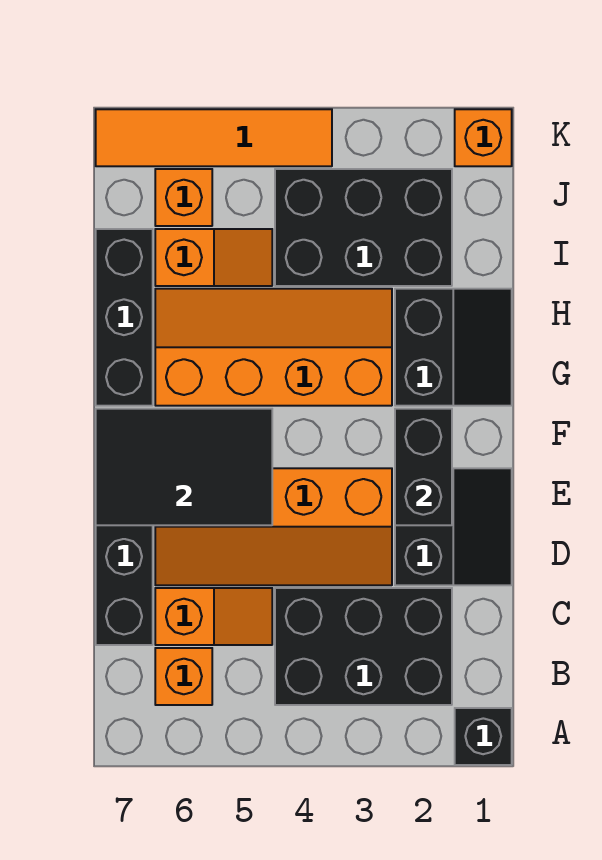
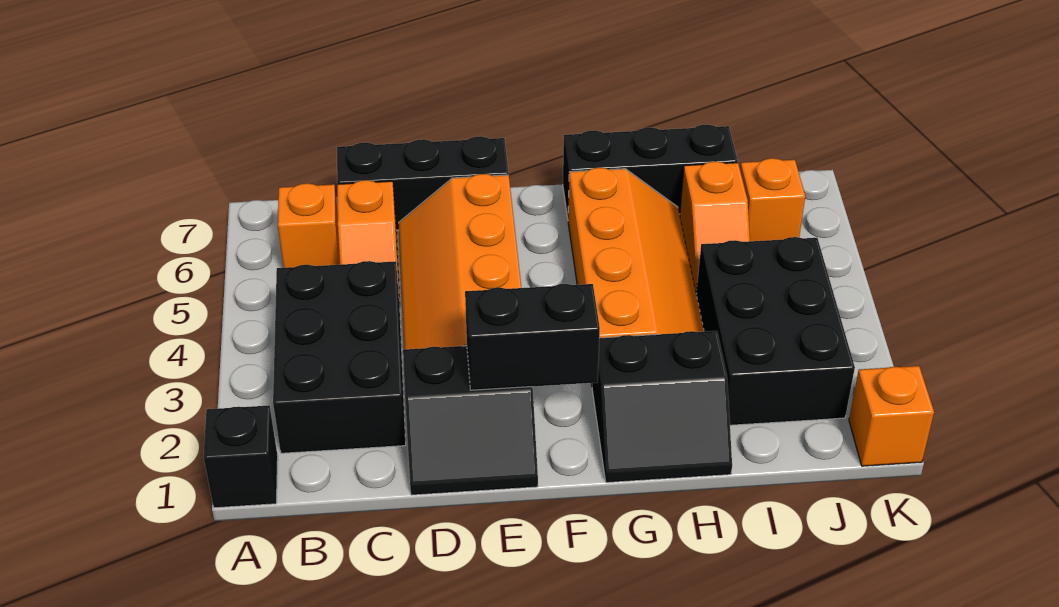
black 2x3 tile [96,409,272,525] -> none
orange 1x4 tile [96,109,332,166] -> none

